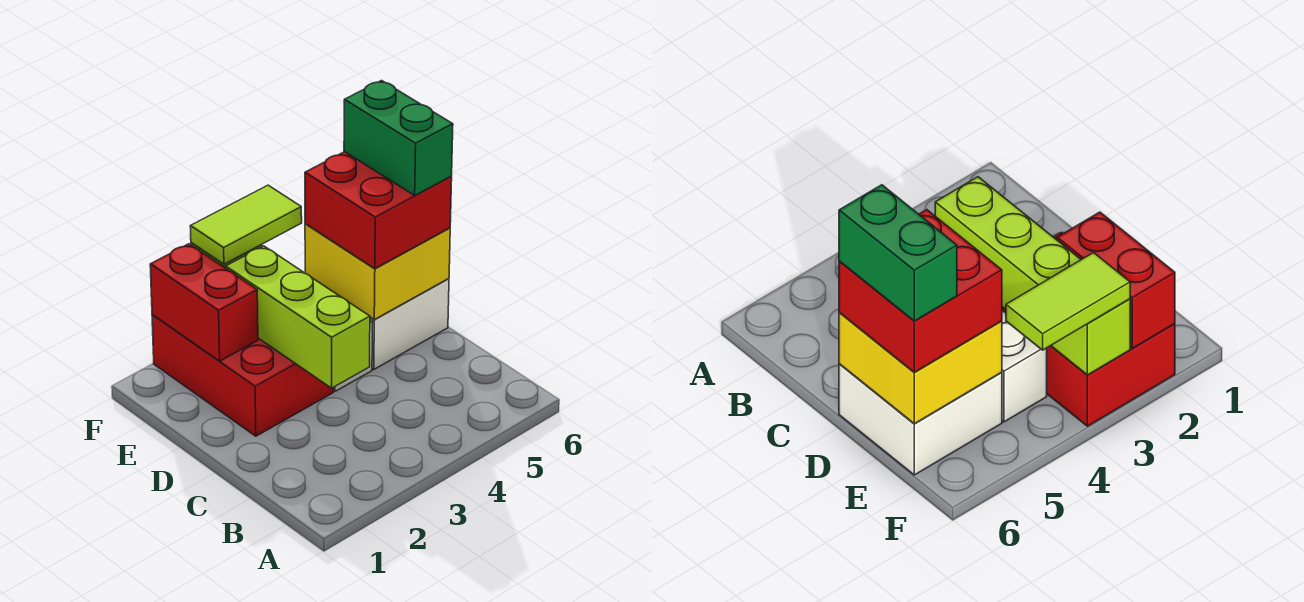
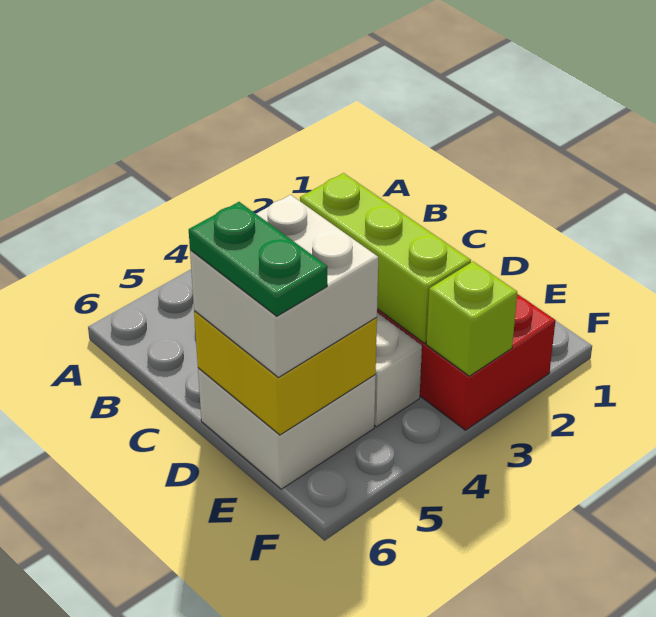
red 2x2 brick [305,152,452,269] -> white 2x2 brick [190,195,378,377]
green 1x2 brick [344,81,453,195] -> green 1x2 plate [189,202,327,316]
red 1x2 brick [150,244,258,361] -> none
lime 1x2 tile [190,185,302,264] -> none

